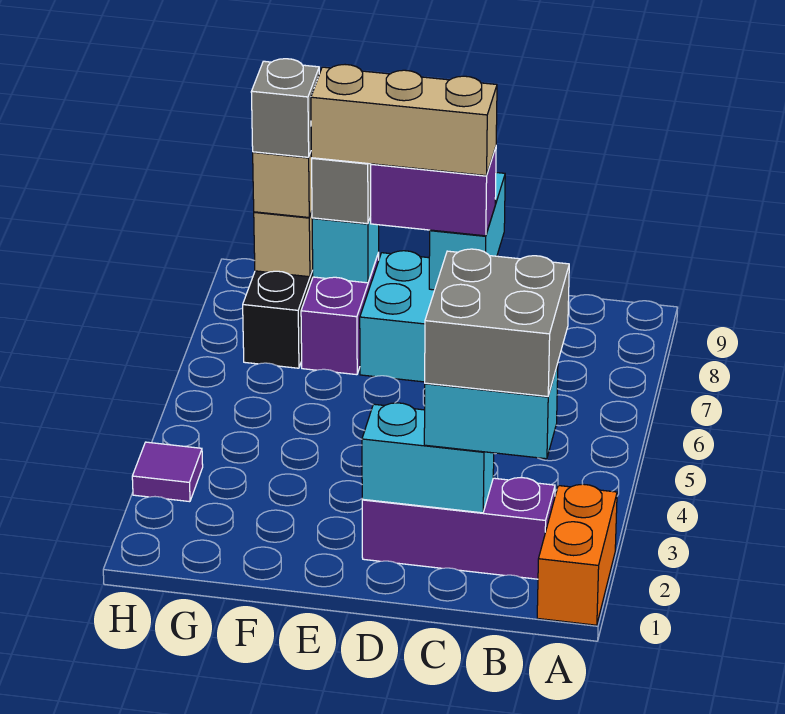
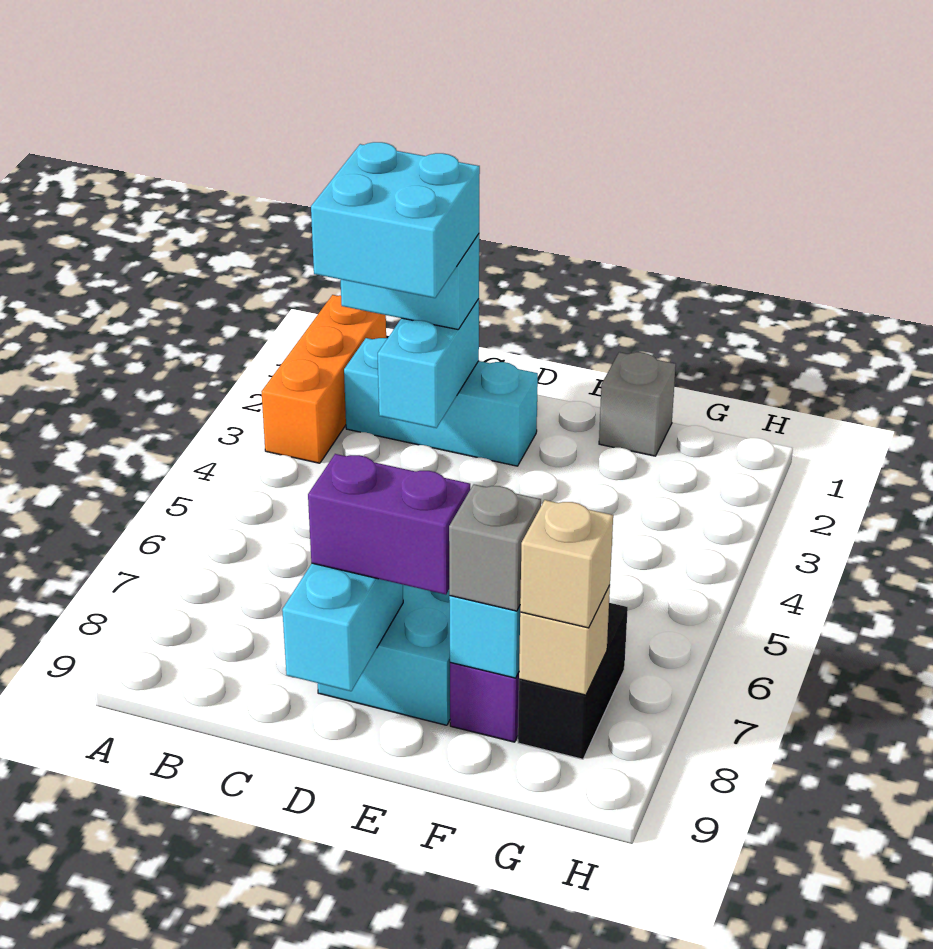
orange 1x2 brick [537,484,617,625] -> orange 1x3 brick [261,295,386,463]
purple 1x3 brick [362,478,555,579] -> cyan 1x3 brick [344,338,538,466]
grey 2x2 brick [425,249,569,396] -> cyan 2x2 brick [311,142,480,298]
cyan 1x2 brick [362,403,494,513] -> cyan 1x2 brick turned to [378,299,479,428]
tan 1x3 brick [311,65,497,176] -> none
grey 1x1 brick [251,59,319,157] -> grey 1x1 brick moved to [599,352,676,456]
purple 1x1 tile [132,442,203,502] -> none

